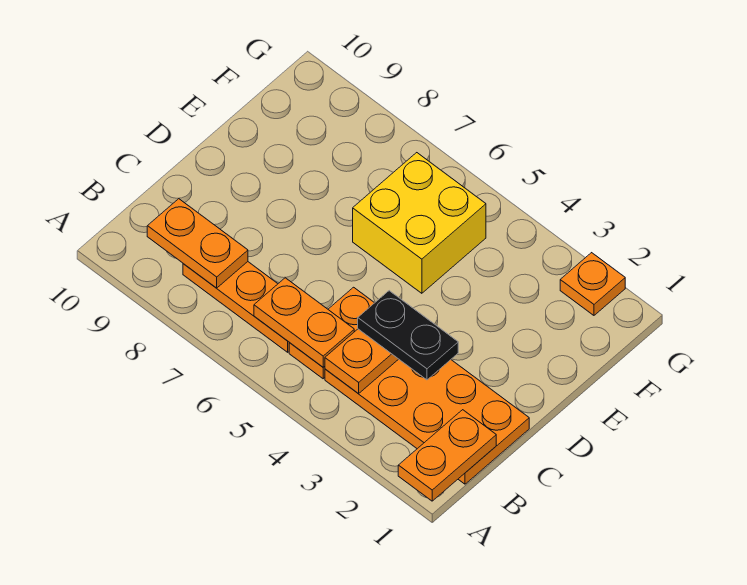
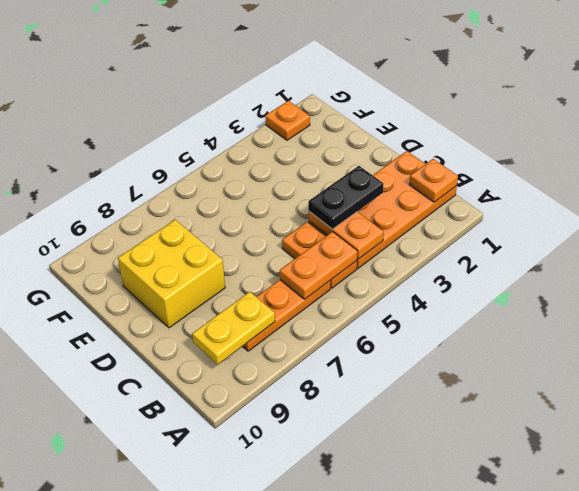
orange 1x2 plate [398,410,496,501] -> orange 1x1 plate [409,159,458,202]
orange 1x2 plate [147,199,248,288] -> yellow 1x2 plate [192,292,275,364]
yellow 2x2 brick [353,153,486,293] -> yellow 2x2 brick moved to [118,220,225,328]

